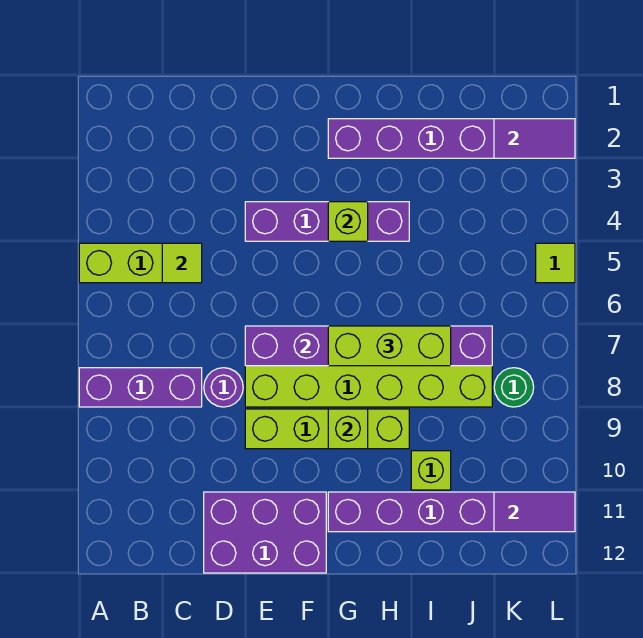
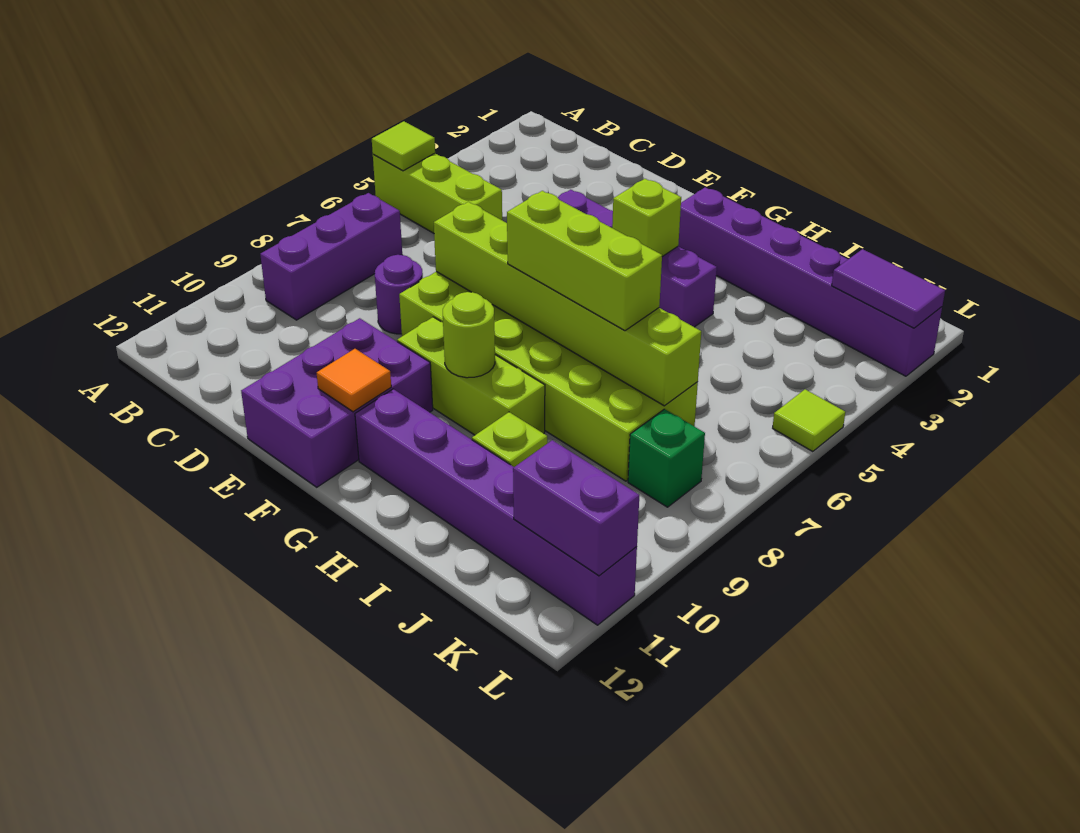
purple 1x3 brick [79,368,202,407] -> purple 1x3 brick turned to [260,193,402,320]
lime 1x1 tile [162,243,202,283] -> lime 1x1 tile moved to [372,121,435,171]
purple 2x3 brick [204,492,326,573] -> purple 2x3 brick turned to [241,318,433,487]
purple 1x6 brick [245,326,492,366] -> lime 1x6 brick [434,202,701,406]
lime 1x4 brick [245,409,409,449] -> lime 1x3 brick [397,317,545,435]
none -> orange 1x1 tile [317,349,391,412]
lime 1x1 brick [328,409,368,449] -> lime 1x1 round brick [443,292,495,378]
green 1x1 round brick [494,368,534,407] -> green 1x1 brick [628,409,705,507]
purple 1x2 tile [494,492,575,532] -> purple 1x2 brick [513,440,639,576]

